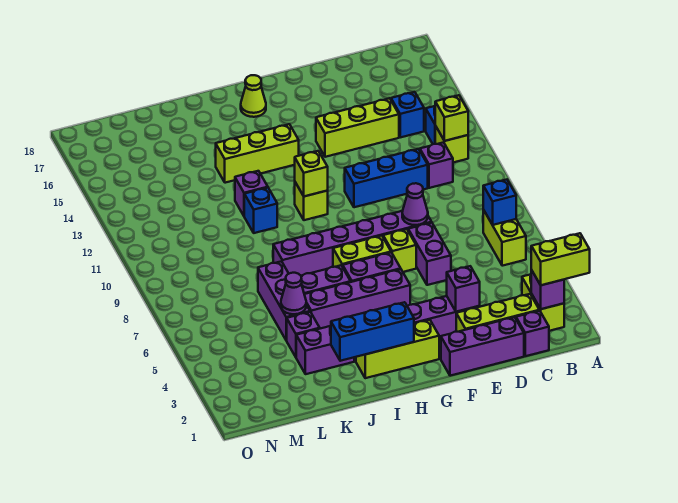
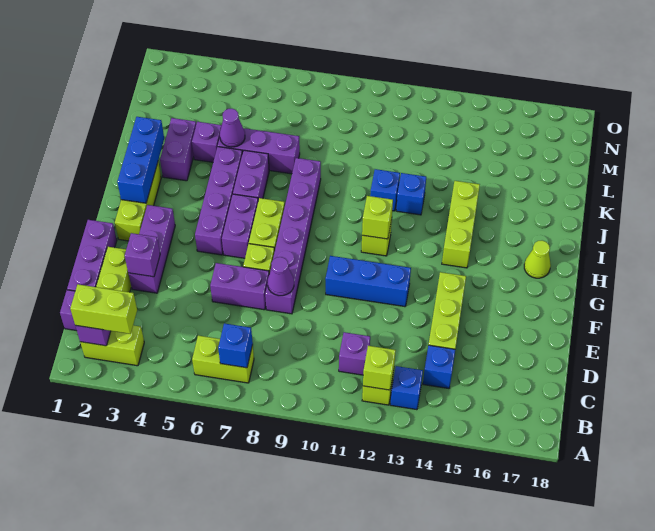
lime 1x2 brick [531,233,590,285] -> lime 1x2 brick turned to [70,284,137,334]
blue 1x3 brick [345,149,428,207] -> blue 1x3 brick turned to [325,256,411,307]
purple 1x1 brick [235,171,268,216] -> blue 1x1 brick [396,173,426,215]

